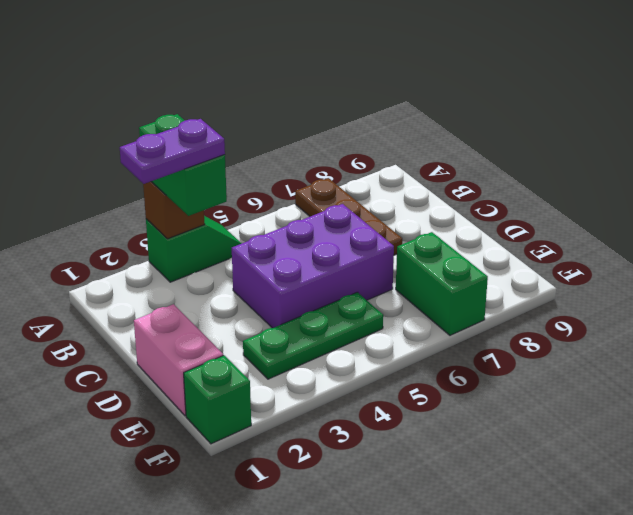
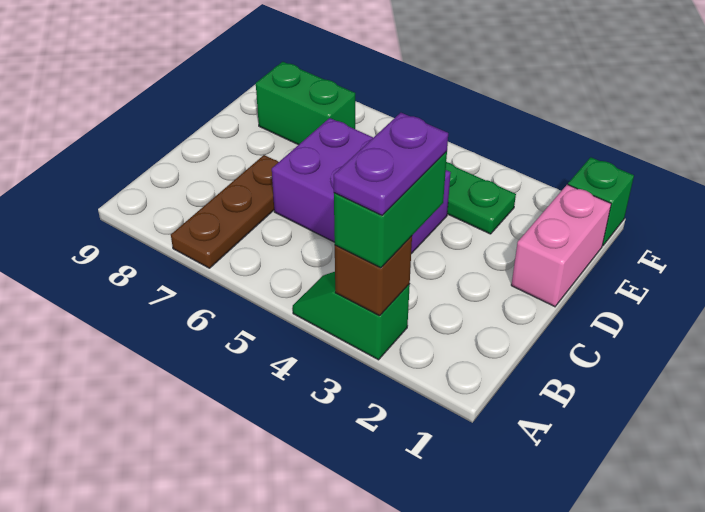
purple 1x2 plate [120,119,225,184] -> purple 1x2 plate turned to [334,113,448,215]
green 1x2 brick [396,232,488,335] -> green 1x2 brick turned to [256,62,355,145]

